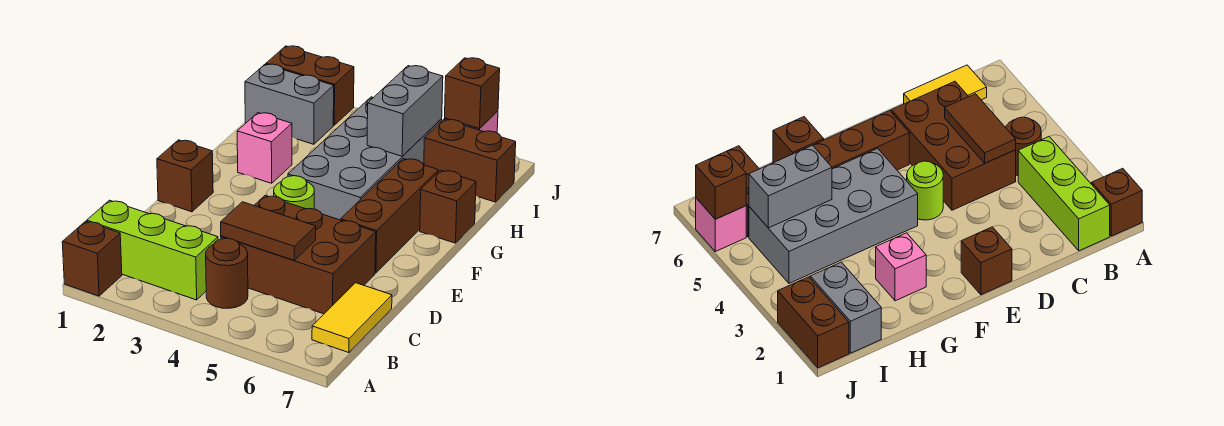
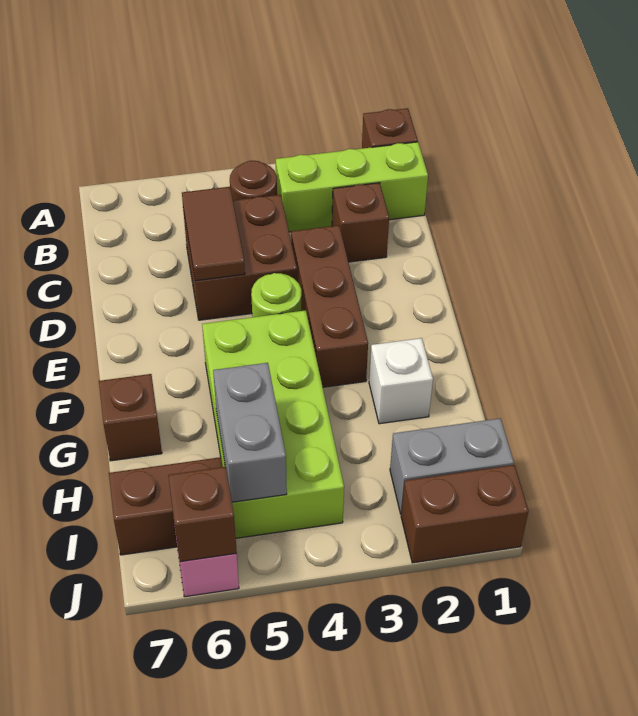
yellow 1x2 tile [312,283,392,353] -> none
brown 2x3 brick [221,196,376,314] -> brown 2x2 brick [183,195,297,320]
brown 1x2 tile [221,202,316,260] -> brown 1x2 tile turned to [182,187,245,281]
brown 1x1 brick [157,140,213,212] -> brown 1x1 brick moved to [332,183,389,262]
brown 1x3 brick [341,159,438,273] -> brown 1x3 brick moved to [291,226,368,387]
grey 2x4 brick [288,97,442,220] -> lime 2x4 brick [202,310,344,538]
pink 1x1 brick [237,113,292,183] -> white 1x1 brick [369,338,433,424]

